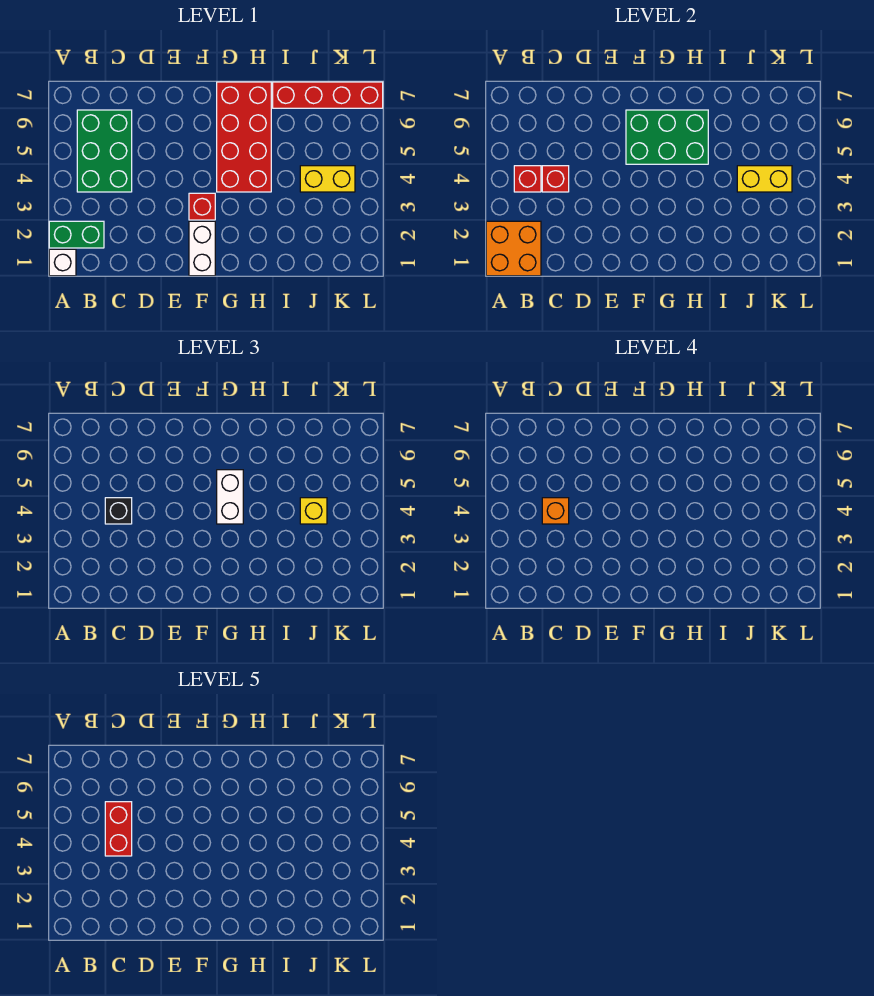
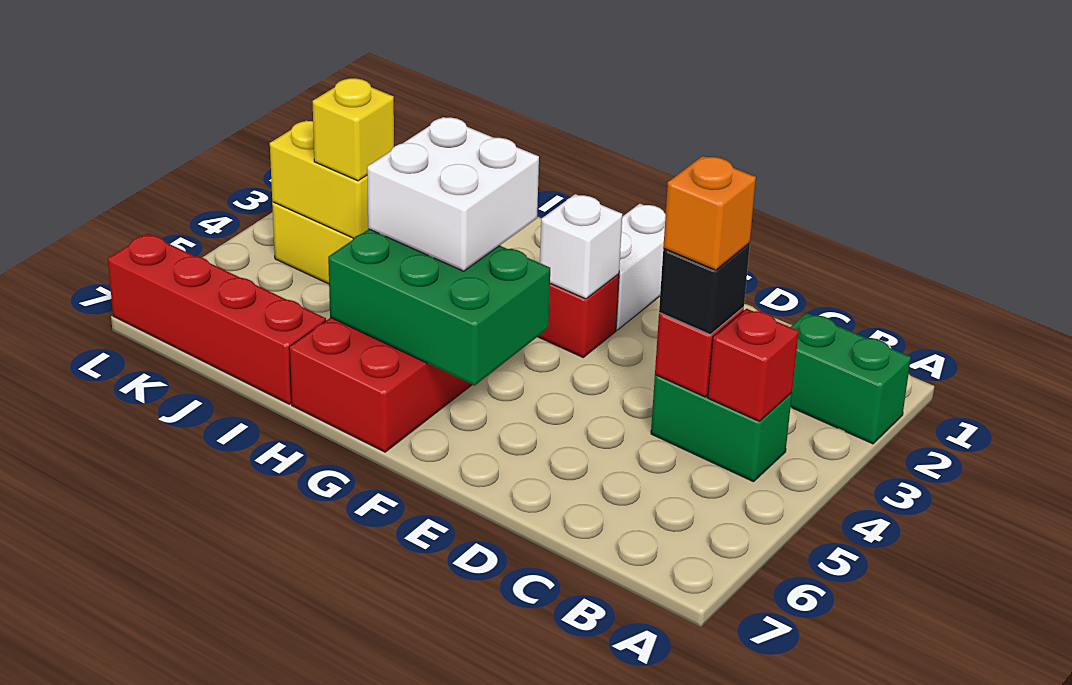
white 1x1 brick [49,249,76,276] -> white 1x1 brick moved to [540,194,622,299]
orange 2x2 brick [486,221,541,276] -> none
green 2x3 brick [77,110,132,192] -> green 1x2 brick [651,375,792,482]
red 1x2 brick [105,802,132,856] -> none
white 1x2 brick [217,470,243,524] -> white 2x2 brick [367,117,539,271]

